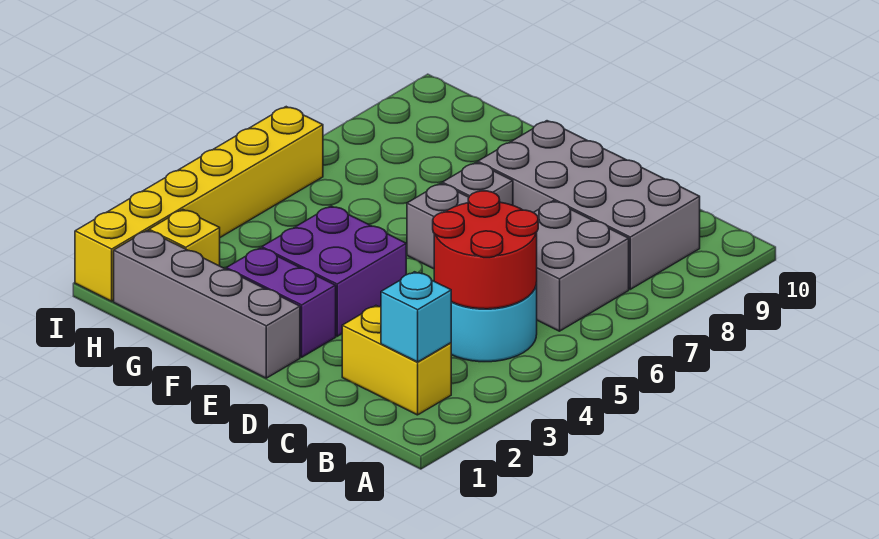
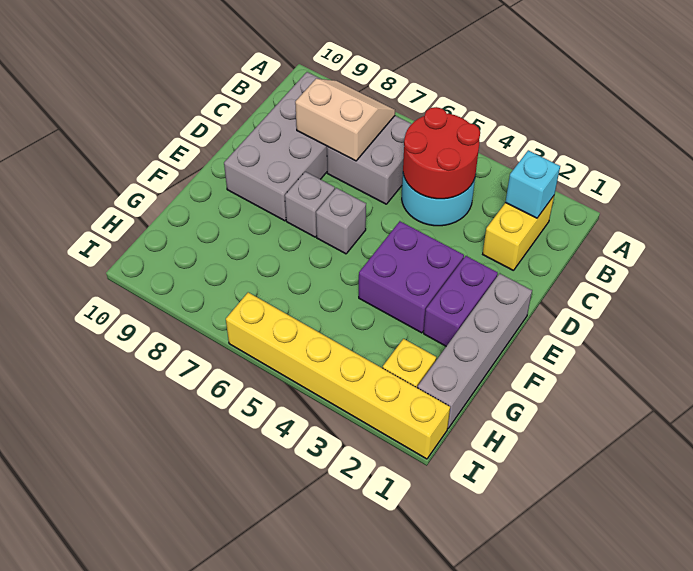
none -> tan 2x2 slope [295,79,395,161]

